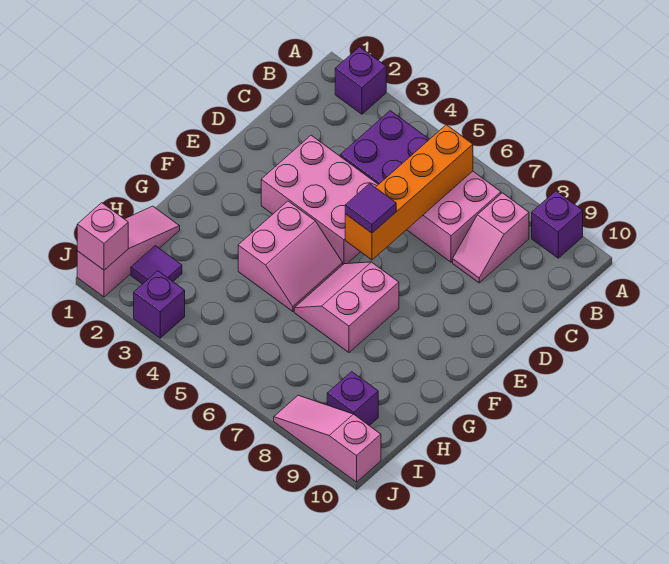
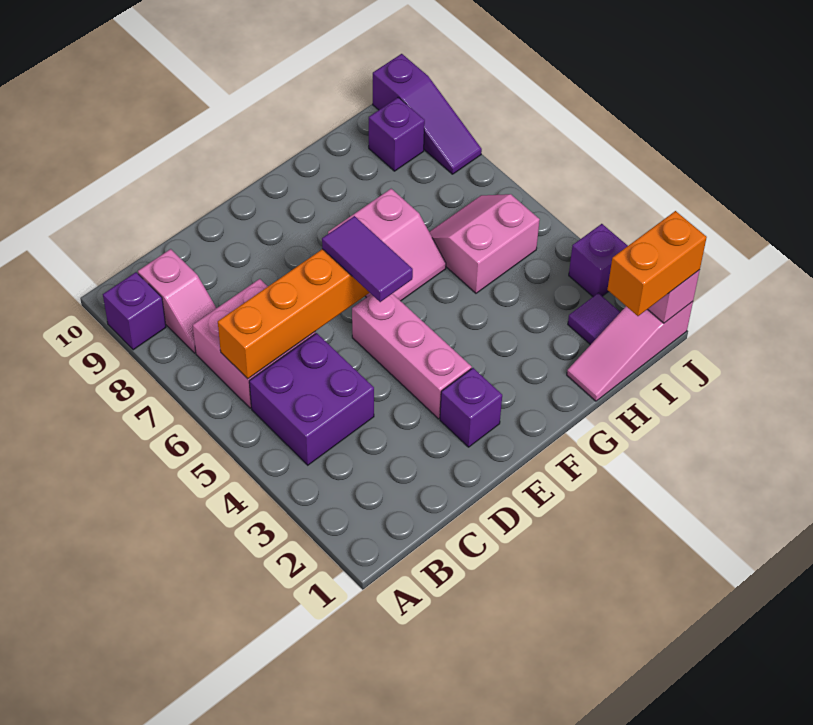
purple 1x1 brick [335,47,386,114] -> purple 1x1 brick moved to [440,368,502,447]
pink 1x2 slope [453,193,529,283] -> pink 1x2 slope turned to [138,249,216,353]
pink 2x3 brick [261,135,378,264] -> pink 1x3 brick [352,294,472,419]
purple 1x1 tile [345,184,396,233] -> purple 1x2 tile [322,216,413,302]
pink 2x2 slope [238,201,343,311] -> pink 2x2 slope moved to [429,194,540,293]
none -> orange 1x2 brick [607,211,707,316]
pink 1x3 slope [274,395,381,482] -> purple 1x3 slope [373,54,482,174]

